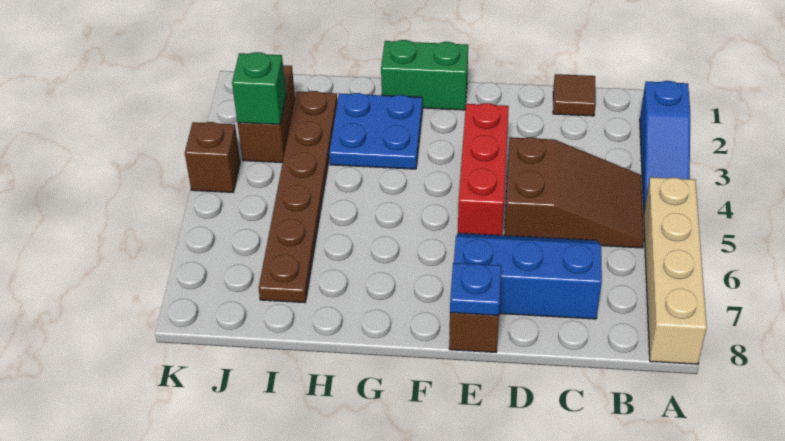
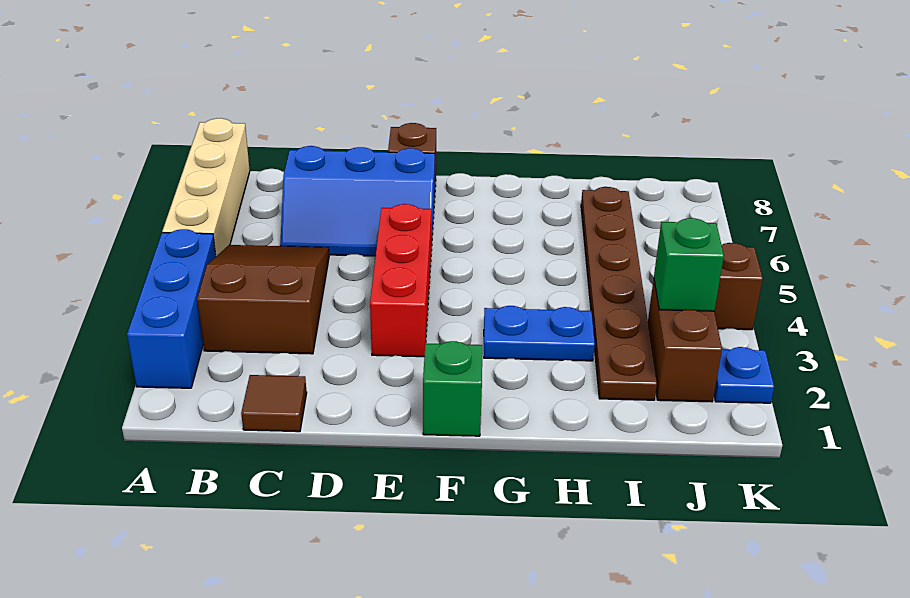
blue 1x3 slope [640,81,690,210] -> blue 1x3 brick [127,229,216,388]
brown 2x3 slope [505,137,644,248] -> brown 2x3 slope turned to [197,245,329,354]
blue 1x1 plate [450,263,501,315] -> blue 1x1 plate moved to [714,347,774,403]
green 1x2 brick [381,40,468,110] -> green 1x1 brick [423,341,482,436]
blue 2x2 plate [329,93,422,169] -> blue 1x2 plate [484,306,595,361]

